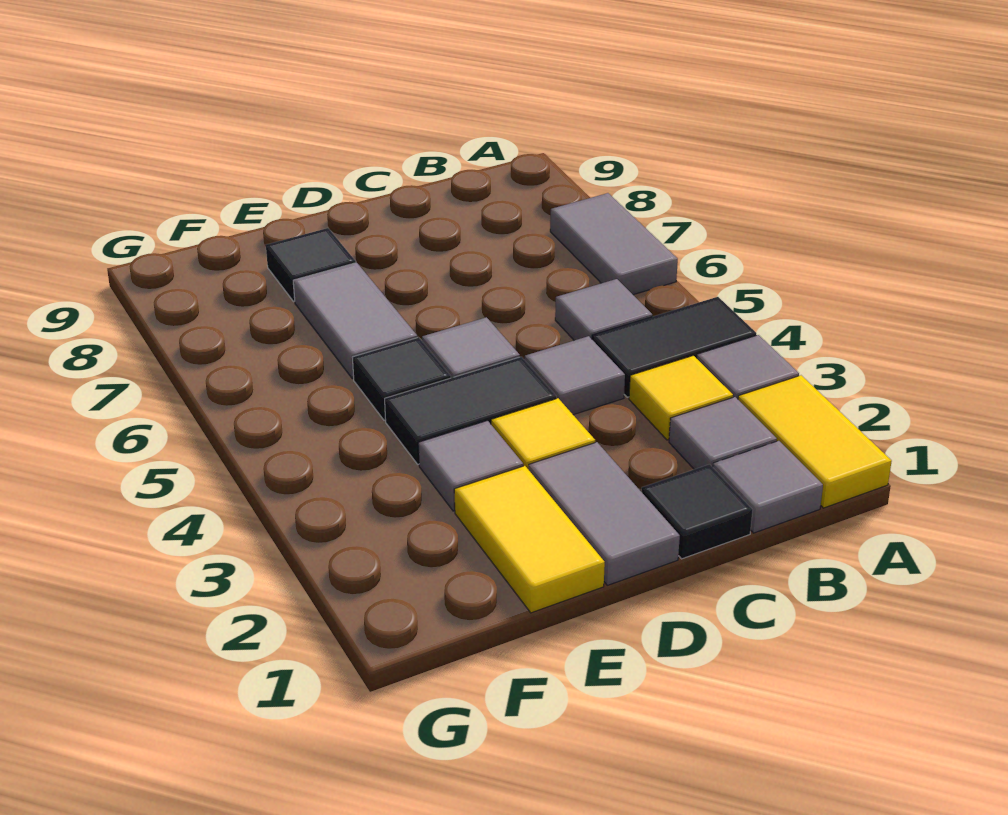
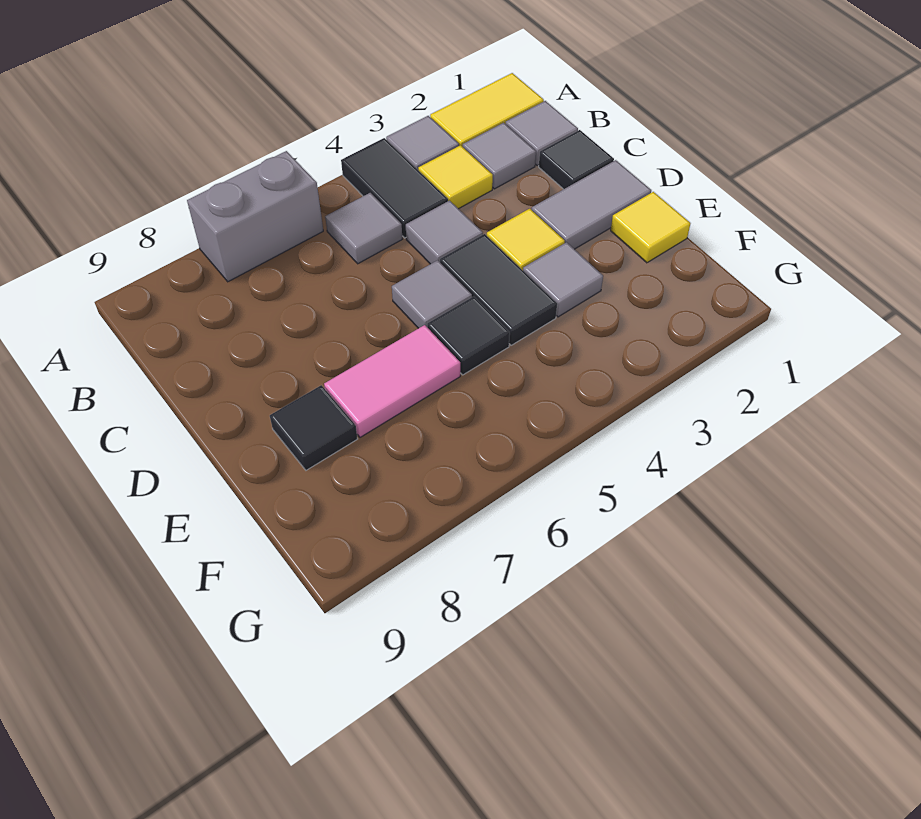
grey 1x2 tile [550,193,678,295] -> grey 1x2 brick [187,151,323,282]
yellow 1x2 tile [454,466,605,613] -> yellow 1x1 tile [611,192,691,263]
grey 1x2 tile [293,263,417,379] -> pink 1x2 tile [324,325,460,437]

